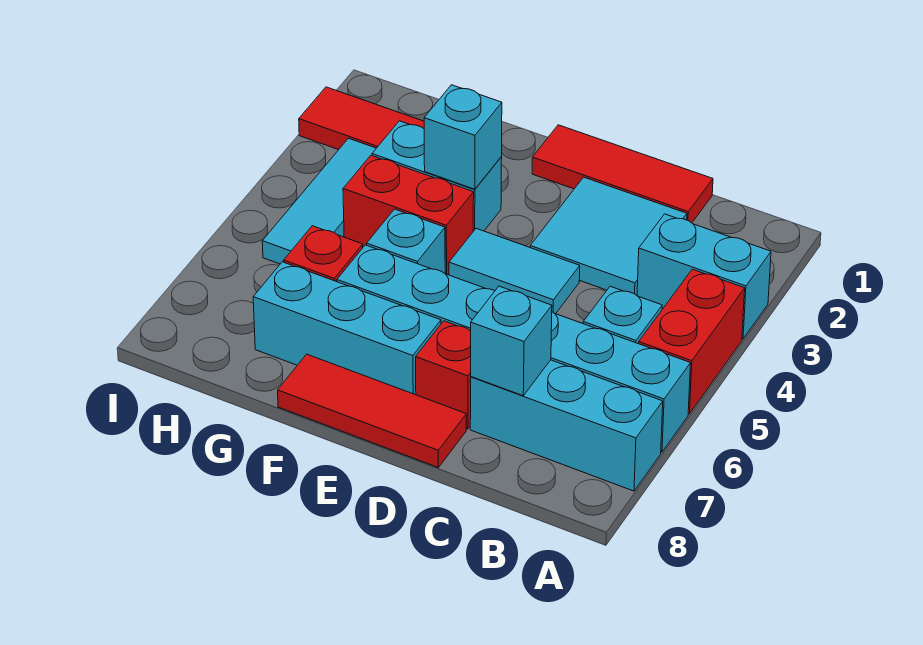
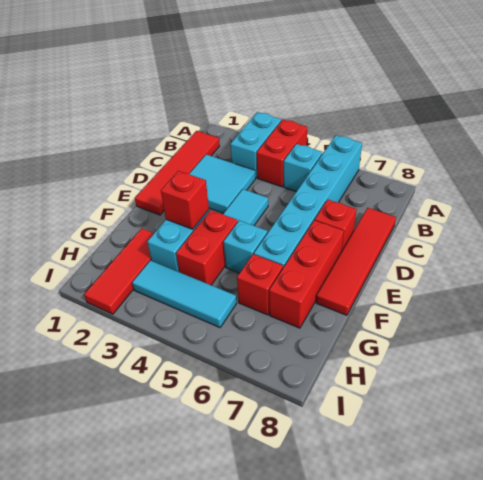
red 1x2 brick [639,269,745,414] -> red 1x2 brick turned to [257,120,307,187]
cyan 1x3 brick [470,360,663,491] -> none
red 1x3 tile [532,125,713,223] -> red 1x4 tile [135,131,220,215]
cyan 1x1 brick [471,286,552,396] -> none
red 1x3 tile [278,354,466,467] -> red 1x4 tile [316,208,396,315]
cyan 1x3 brick [253,262,441,395] -> red 1x3 brick [269,220,344,328]
cyan 1x1 brick [424,85,502,189] -> red 1x1 brick [161,171,209,229]

